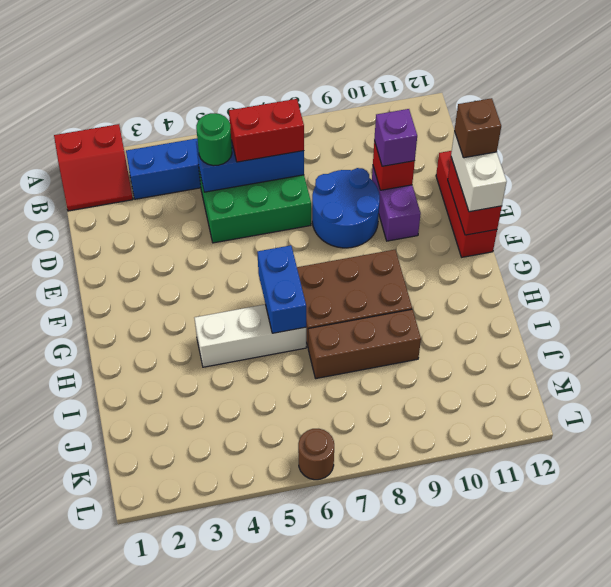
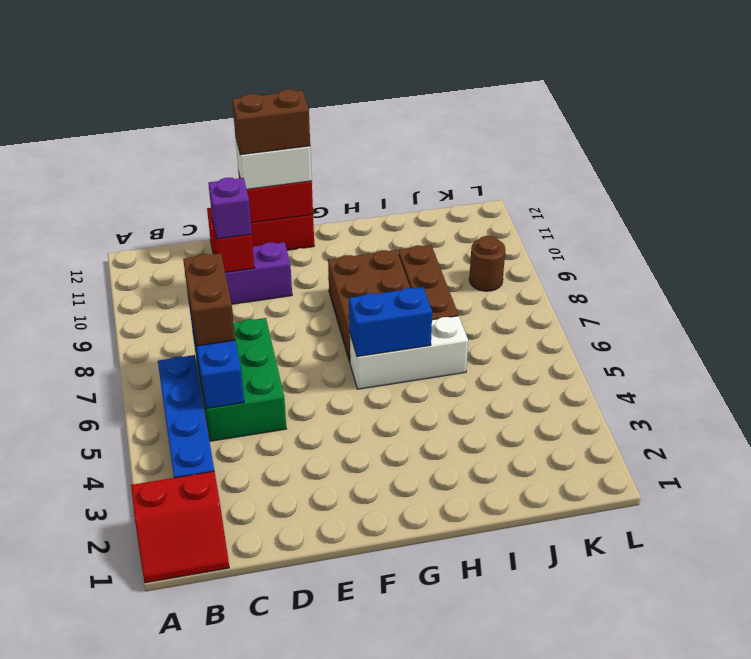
red 2x2 slope [54,124,133,211] -> red 2x2 slope turned to [131,471,229,583]
green 1x1 round brick [196,113,232,166] -> none
red 1x2 brick [229,99,304,162] -> brown 1x2 brick [183,253,235,346]
blue 2x2 round brick [312,168,380,248] -> none
brown 1x1 brick [454,98,501,158] -> brown 1x2 brick [232,89,310,155]
white 1x3 brick [195,304,306,367] -> white 1x3 brick turned to [350,316,468,389]
brown 1x1 round brick [298,429,334,480] -> brown 1x1 round brick moved to [469,236,505,291]

